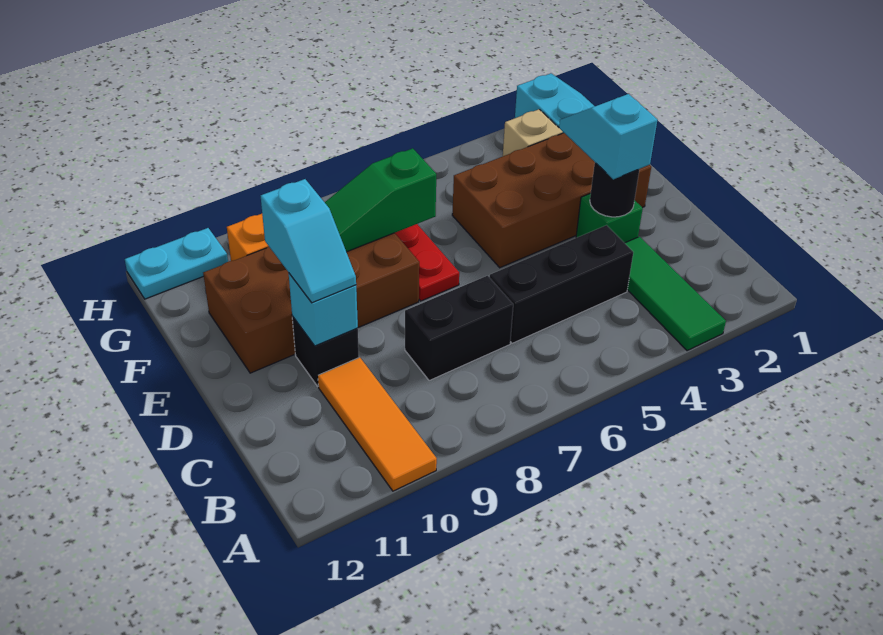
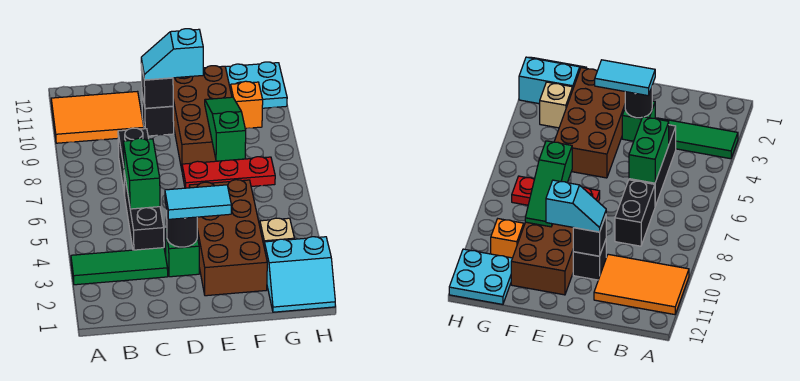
orange 1x3 tile [318,357,437,491] -> orange 2x3 tile [51,92,144,143]
none -> green 1x2 brick [123,138,160,209]
cyan 1x2 slope [559,94,657,179] -> cyan 1x2 tile [165,185,231,219]
cyan 1x1 brick [289,274,358,346] -> black 1x1 brick [141,64,173,108]
cyan 1x2 plate [125,228,228,299] -> cyan 2x2 plate [226,62,287,108]

